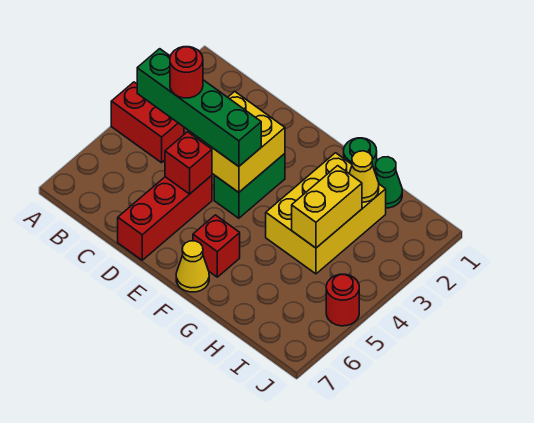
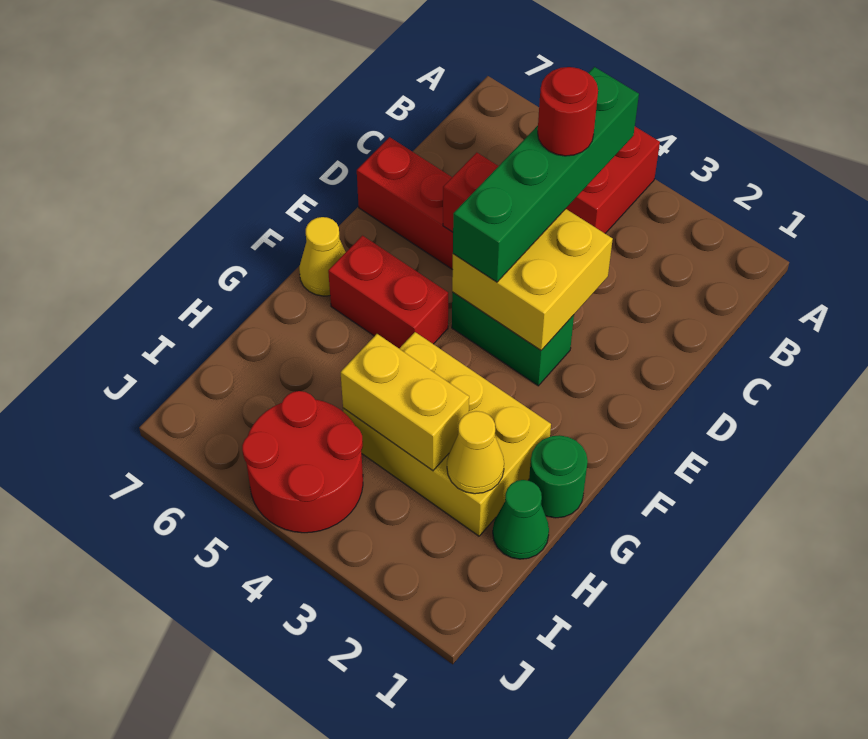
red 1x1 brick [193,215,240,277] -> red 1x2 brick [328,236,448,348]
red 1x1 round brick [326,274,359,326] -> red 2x2 round brick [242,391,363,533]

